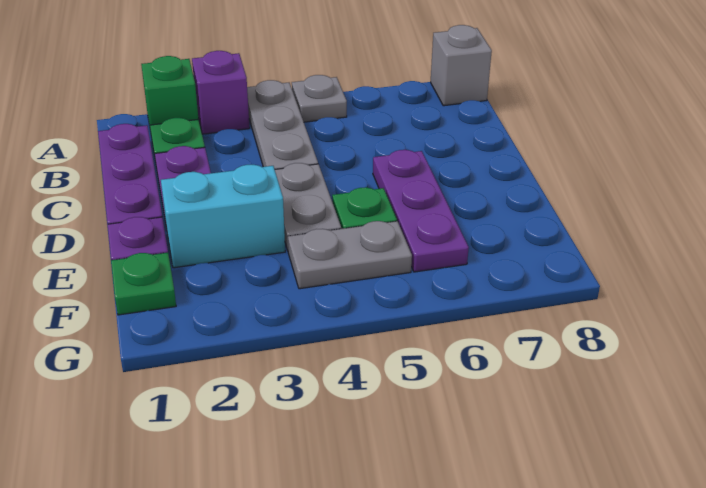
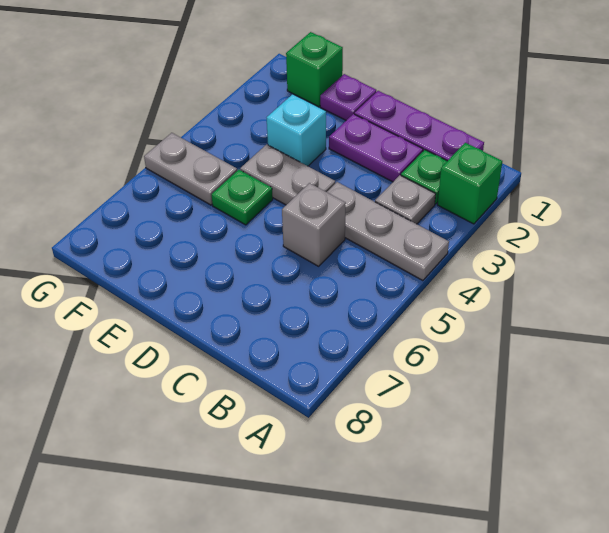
purple 1x1 brick [192,51,250,134] -> none
grey 1x1 plate [292,75,347,122] -> grey 1x1 plate moved to [375,175,436,224]
grey 1x1 brick [431,25,492,106] -> grey 1x1 brick moved to [282,183,346,266]
purple 1x3 plate [373,149,469,272] -> none
cyan 1x2 brick [161,165,285,268] -> cyan 1x1 brick [267,94,326,166]
green 1x1 plate [111,253,176,315] -> green 1x1 brick [286,32,343,107]
grey 1x2 plate [288,221,412,289] -> grey 1x2 plate turned to [144,133,237,205]

